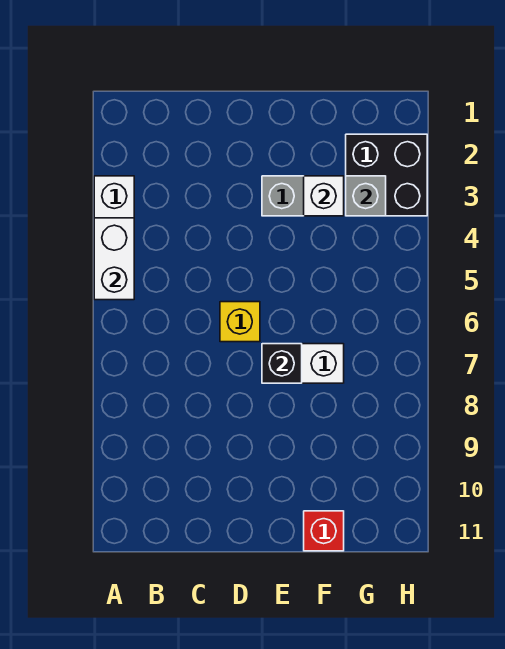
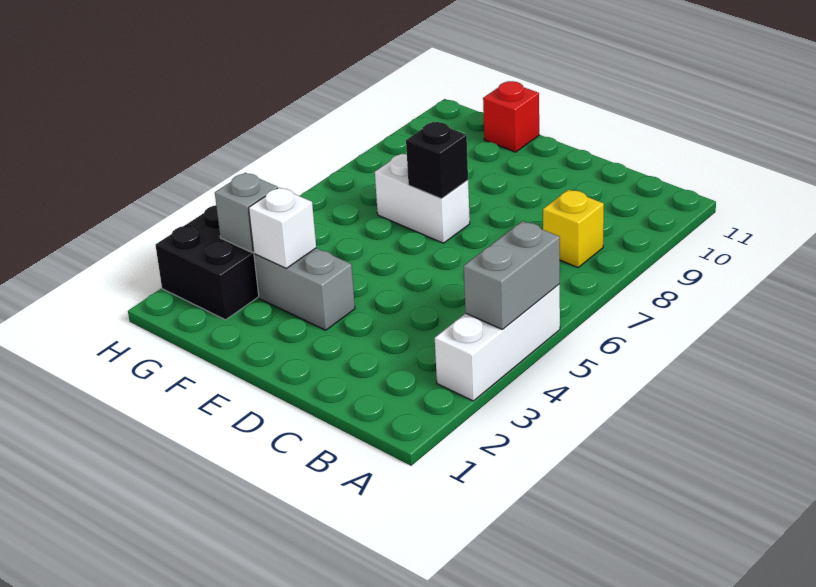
white 1x2 brick [94,218,134,300] -> grey 1x2 brick [464,221,560,329]
yellow 1x1 brick [220,302,260,342] -> yellow 1x1 brick moved to [543,190,604,268]

